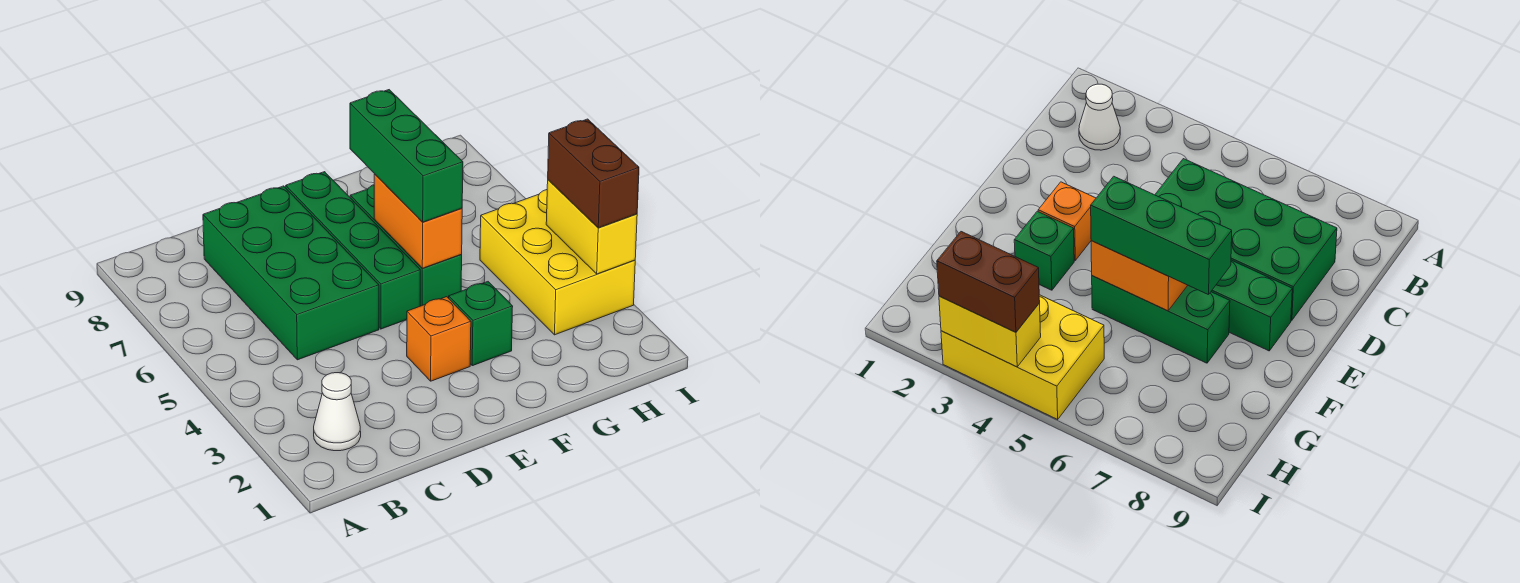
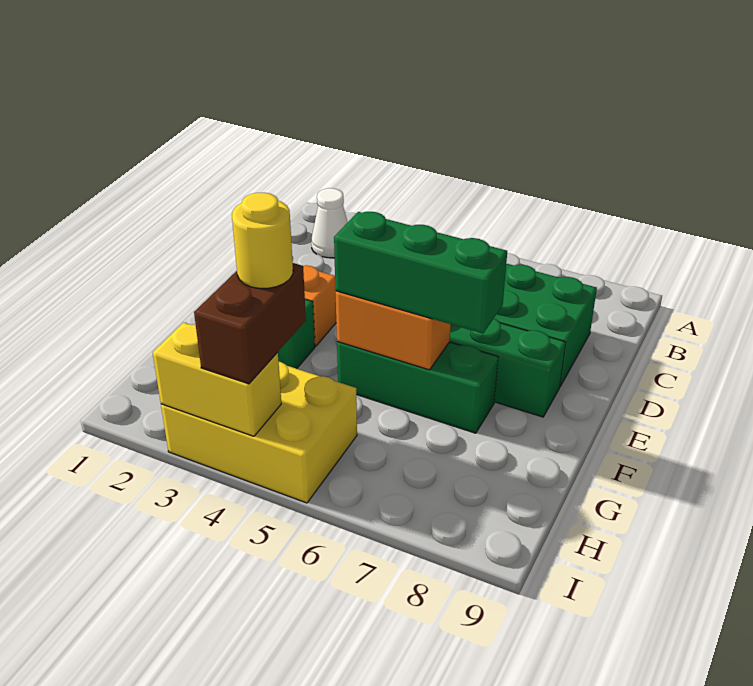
none -> yellow 1x1 round brick [232,193,293,288]
brown 1x2 brick [548,119,639,228] -> brown 1x2 brick turned to [194,263,306,384]

